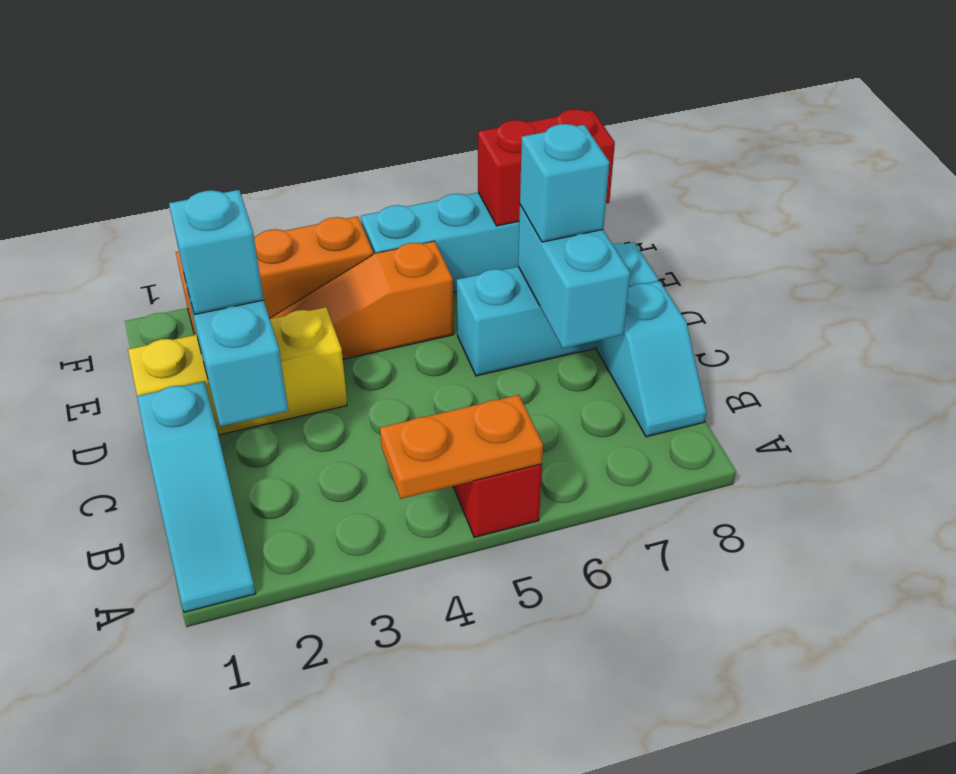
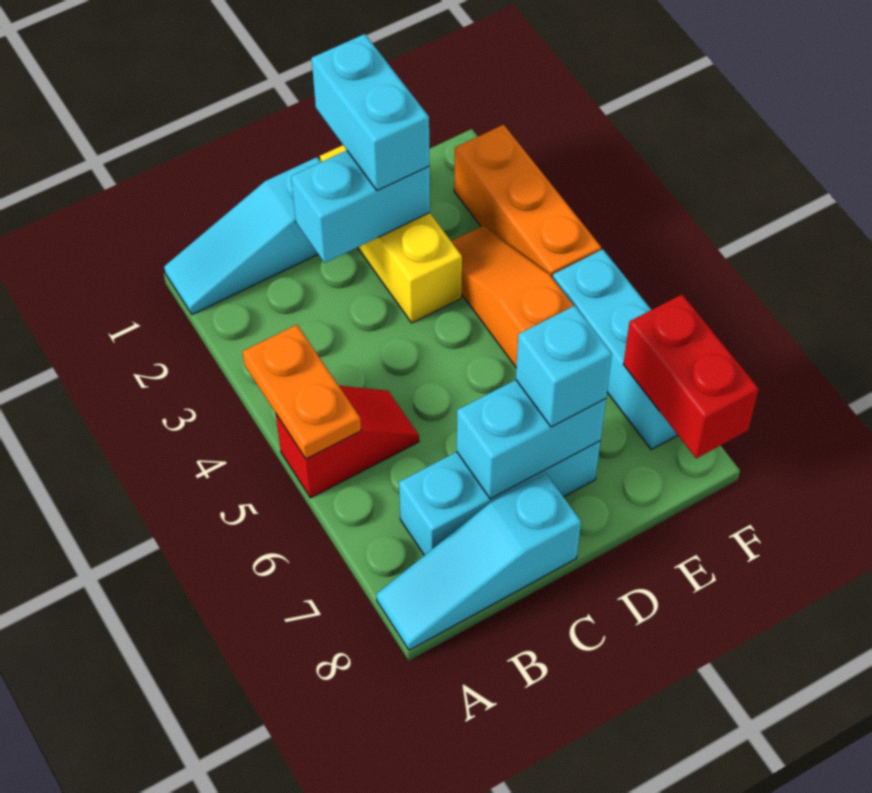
cyan 1x2 slope [597,281,706,437] -> cyan 1x3 slope [376,473,581,650]
cyan 1x1 brick [169,190,264,315] -> cyan 1x2 brick [312,34,430,191]
cyan 1x3 brick [457,242,659,376] -> cyan 1x3 brick turned to [399,441,600,555]

